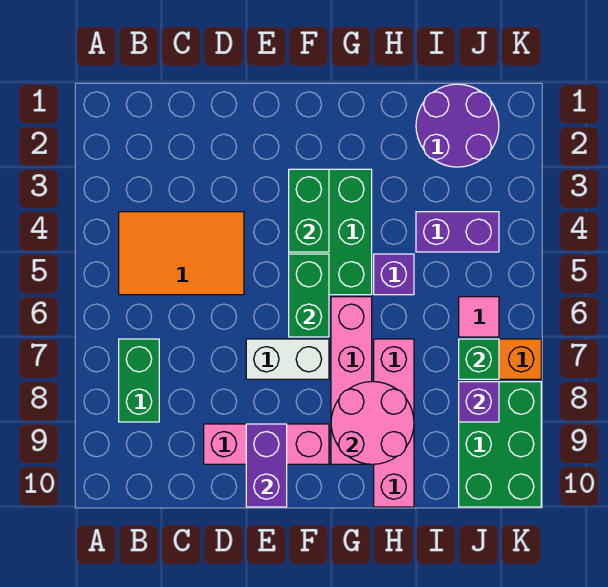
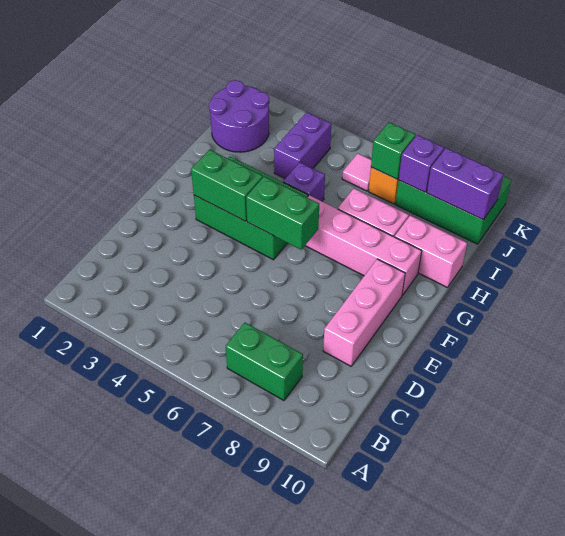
orange 2x3 tile [119,212,244,295] -> none
white 1x2 brick [246,339,329,379] -> none
purple 1x2 brick [246,424,287,507] -> purple 1x2 brick moved to [427,148,504,220]
pink 2x2 round brick [331,382,414,464] -> none

